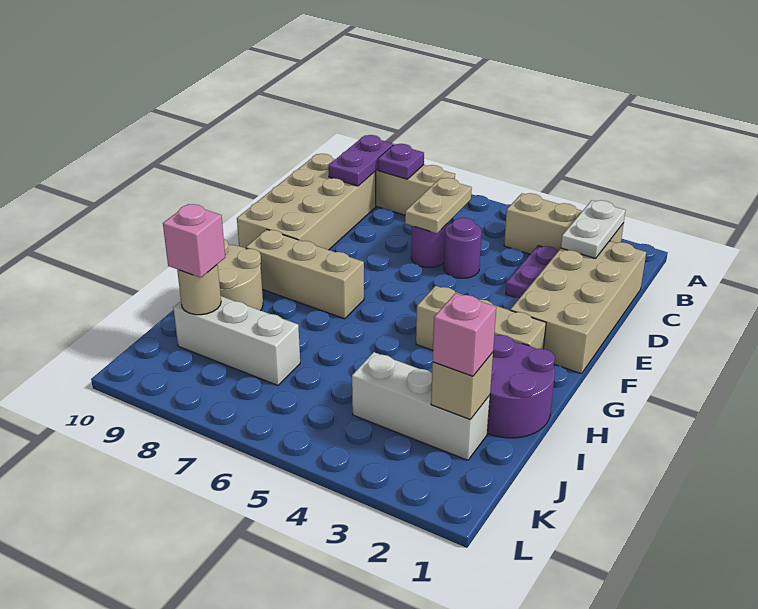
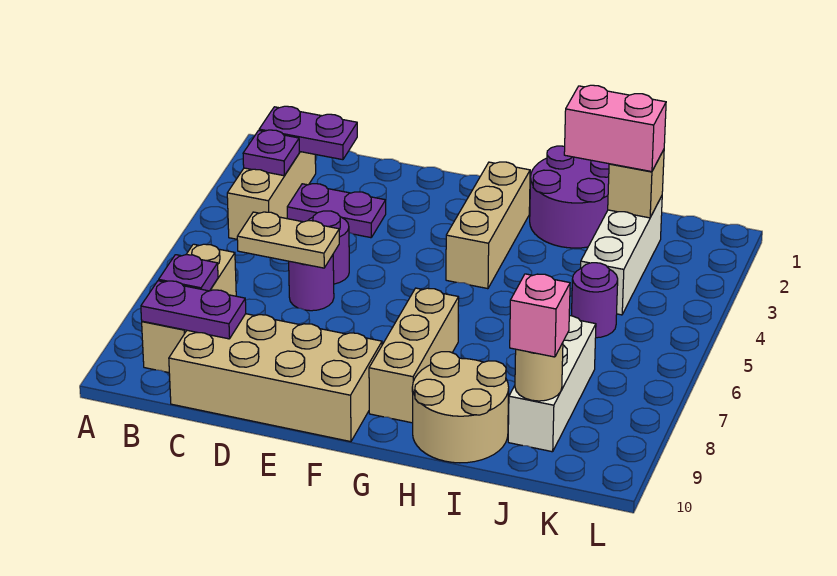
white 1x2 plate [561,200,625,259] -> purple 1x2 plate [259,106,357,160]
none -> purple 1x1 plate [243,130,299,176]
tan 2x4 brick [510,241,646,374] -> none
pink 1x1 brick [433,293,496,376] -> pink 1x2 brick [564,85,666,172]
none -> purple 1x1 round brick [572,263,618,338]

